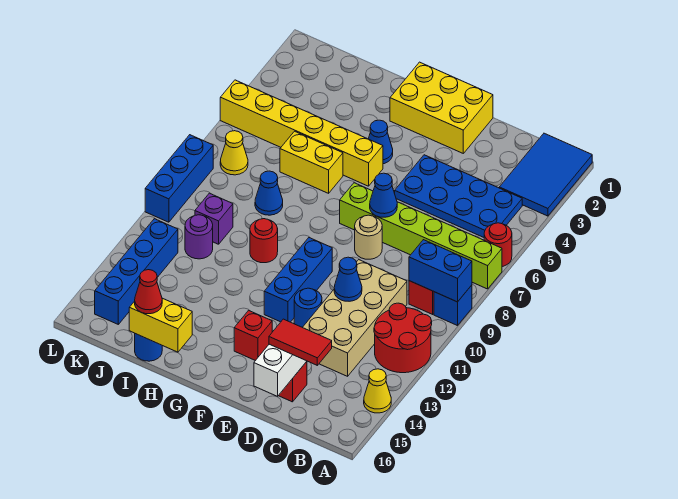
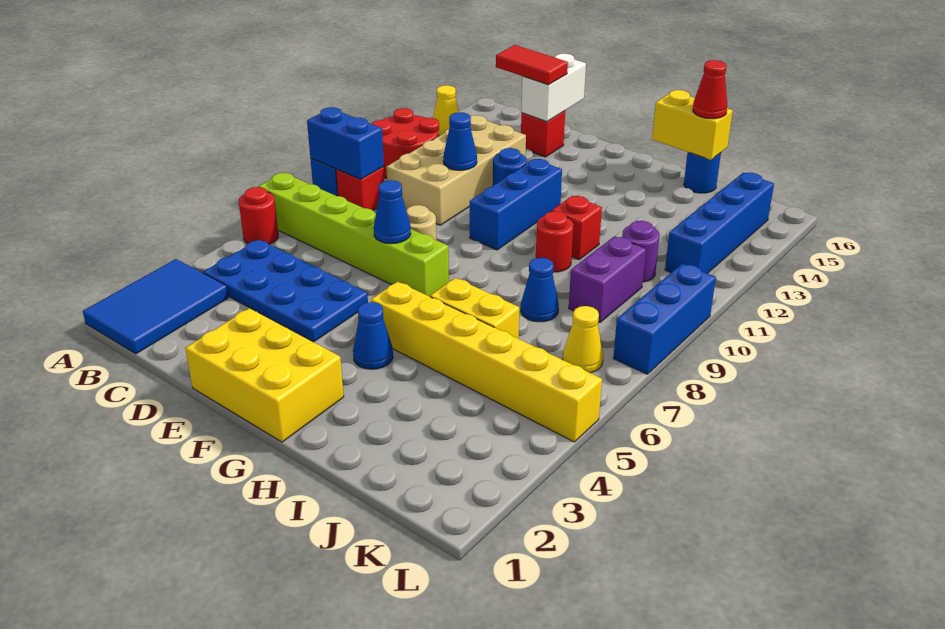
red 1x1 brick [234,310,272,361] -> red 1x1 brick moved to [552,196,602,259]
purple 1x1 brick [195,193,233,244] -> purple 1x2 brick [569,236,646,322]

